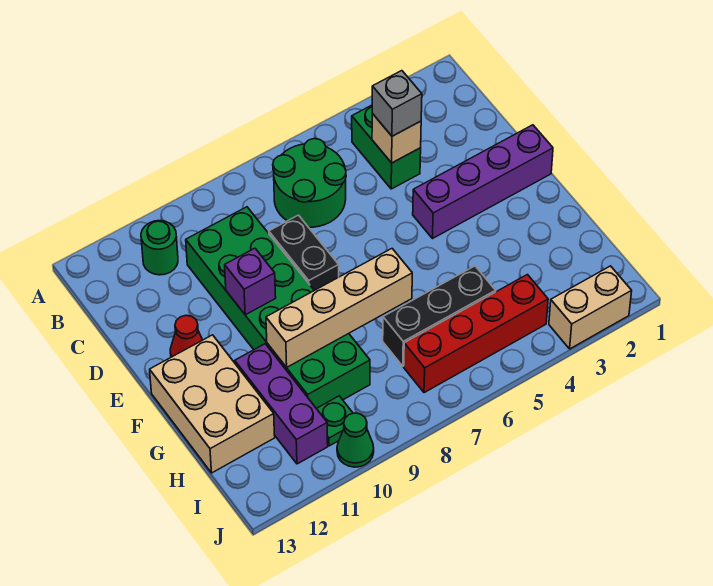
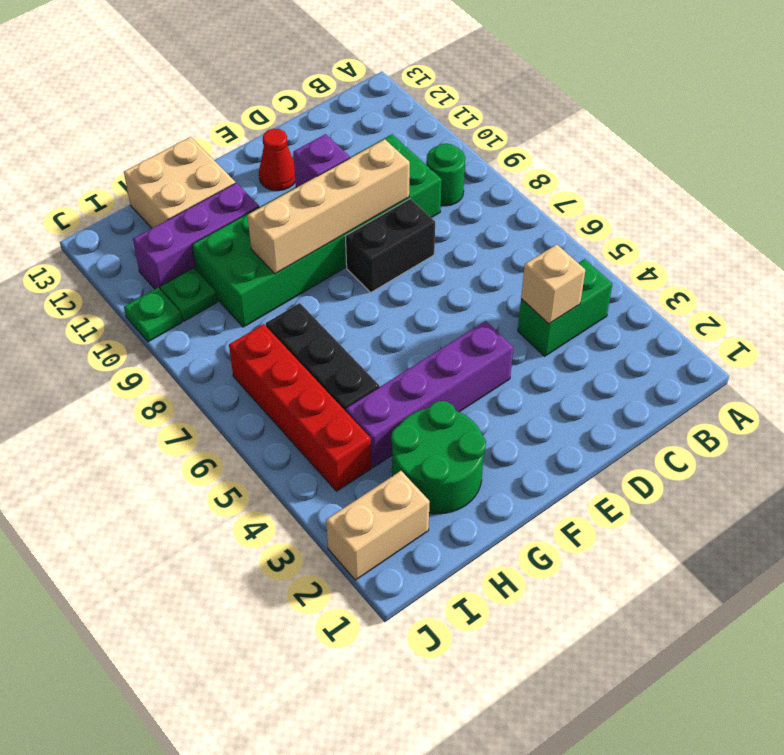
green 2x2 round brick [273,139,346,227] -> green 2x2 round brick moved to [391,401,486,514]
green 1x1 round brick [141,221,178,275] -> green 1x1 round brick moved to [426,144,465,206]
grey 1x1 brick [372,71,422,136] -> none
purple 1x4 brick [413,125,553,239] -> purple 1x4 brick turned to [346,321,513,467]
tan 2x3 brick [150,335,275,473] -> tan 2x2 brick [124,137,235,228]
tan 1x4 brick [266,249,412,367] -> tan 1x4 brick turned to [248,139,410,274]
tan 1x2 brick [549,266,632,349] -> tan 1x2 brick turned to [326,471,430,580]
green 1x1 cone [337,413,374,467] -> green 1x1 plate [124,288,182,342]

